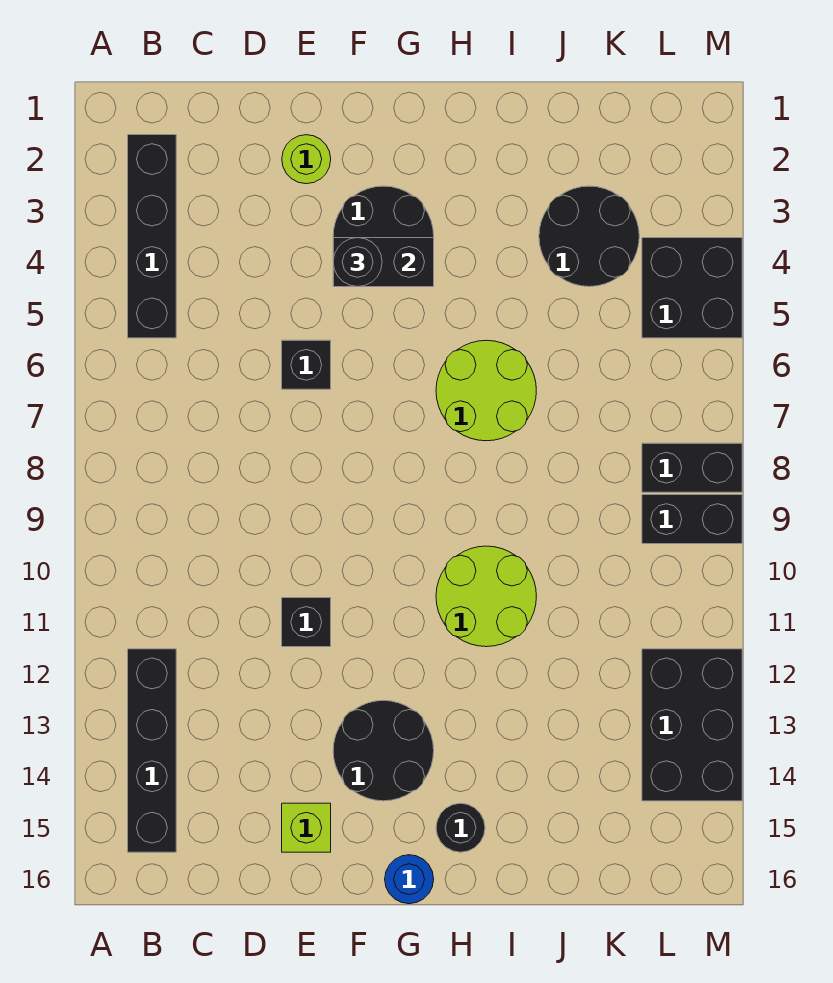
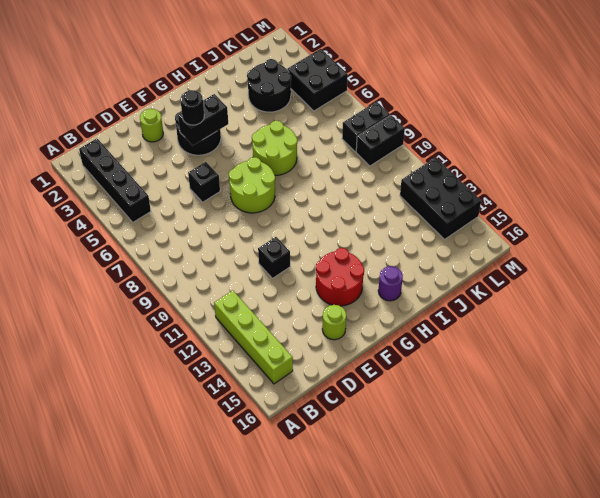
black 1x4 brick [128,649,176,852] -> lime 1x4 brick [214,290,293,384]
lime 1x1 brick [282,803,331,852] -> lime 1x1 round brick [322,305,346,340]
black 2x2 round brick [333,700,434,801] -> red 2x2 round brick [316,248,364,306]
blue 1x1 round brick [385,855,434,904] -> none
lime 2x2 round brick [436,546,536,647] -> lime 2x2 round brick moved to [229,157,275,213]
black 1x1 round brick [436,803,485,852] -> purple 1x1 round brick [378,266,403,301]

